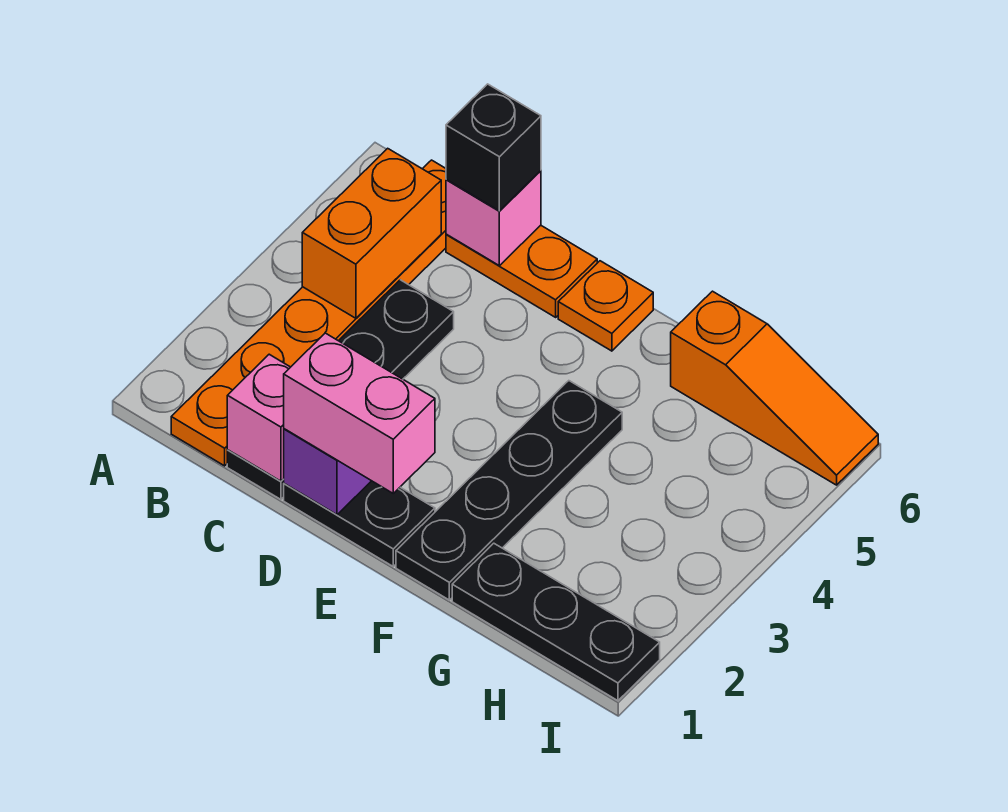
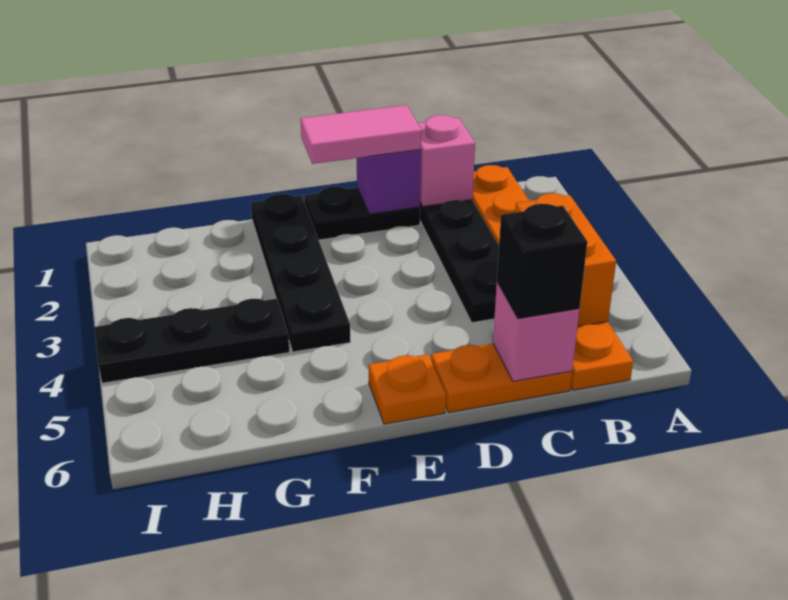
pink 1x2 brick [284,333,435,493] -> pink 1x2 tile [300,105,421,164]
black 1x3 plate [452,543,660,701] -> black 1x3 plate moved to [94,299,290,383]
orange 1x3 slope [671,291,878,485] -> none

